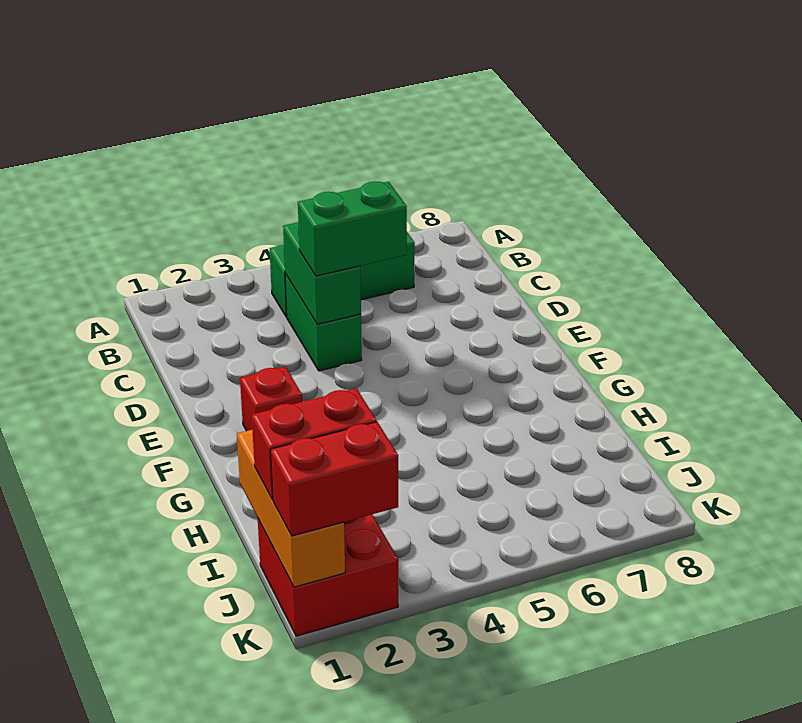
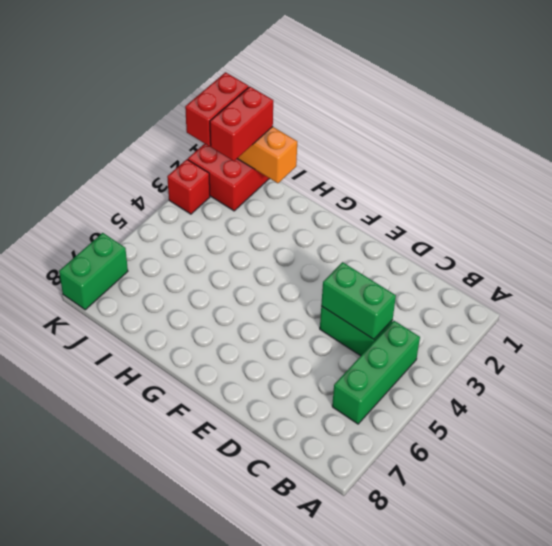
green 1x2 brick [298,182,407,276] -> green 1x2 brick moved to [59,233,128,310]
red 1x1 brick [240,366,302,431] -> red 1x1 brick moved to [167,159,210,214]

